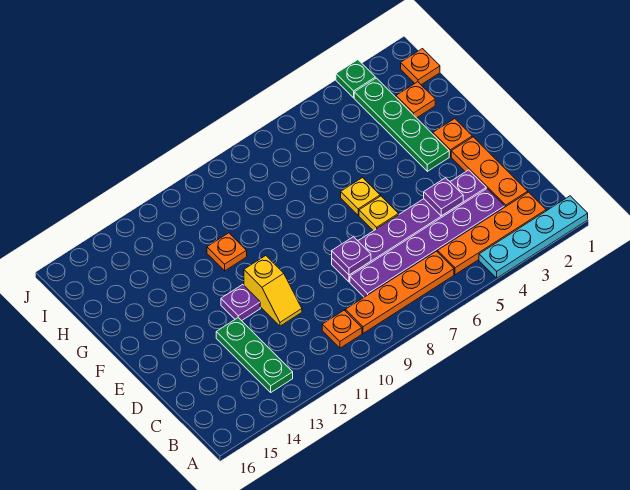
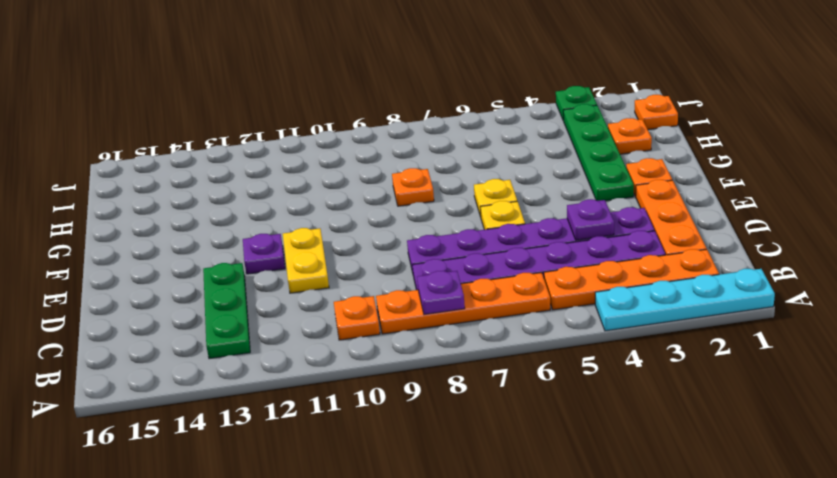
purple 1x1 plate [332,237,371,275] -> purple 1x1 plate moved to [417,271,465,314]
yellow 1x2 slope [244,256,302,326] -> yellow 1x2 plate [283,228,329,293]
orange 1x1 plate [207,233,247,271] -> orange 1x1 plate moved to [392,168,434,206]

